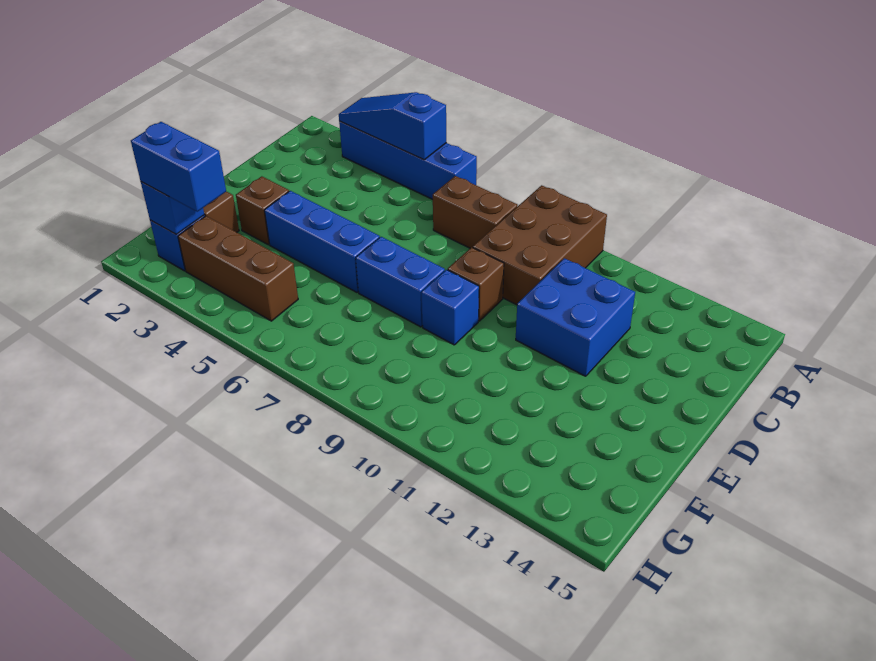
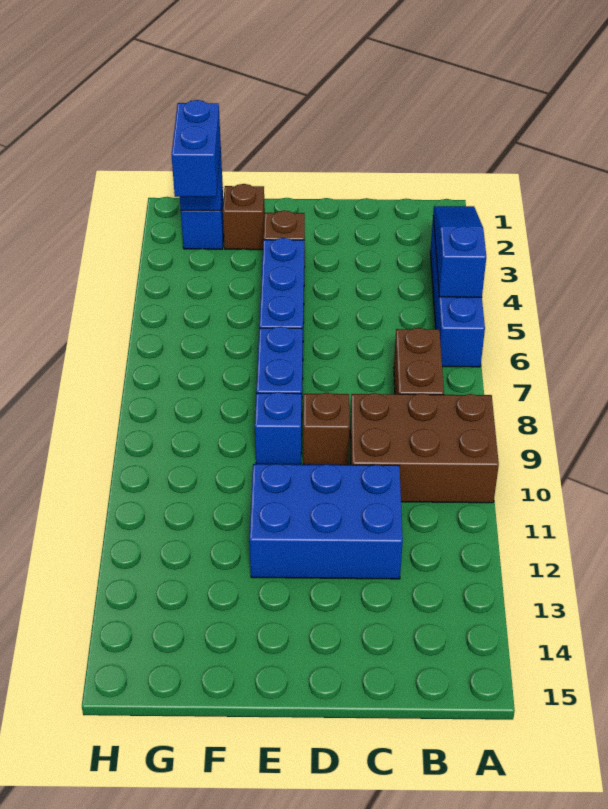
blue 2x2 brick [516,258,635,376] -> blue 2x3 brick [249,464,403,579]
brown 1x3 brick [178,216,298,321] -> none

